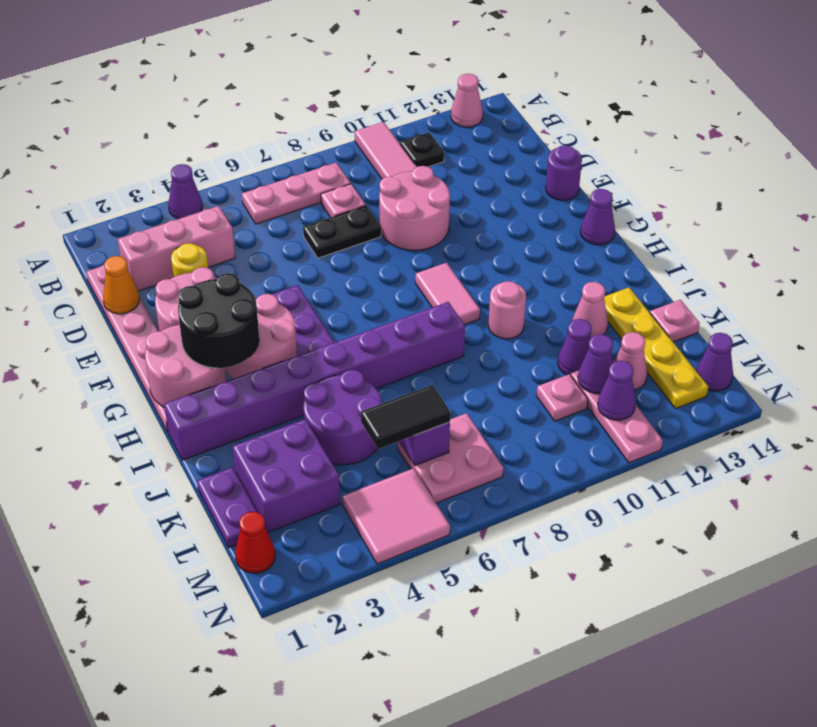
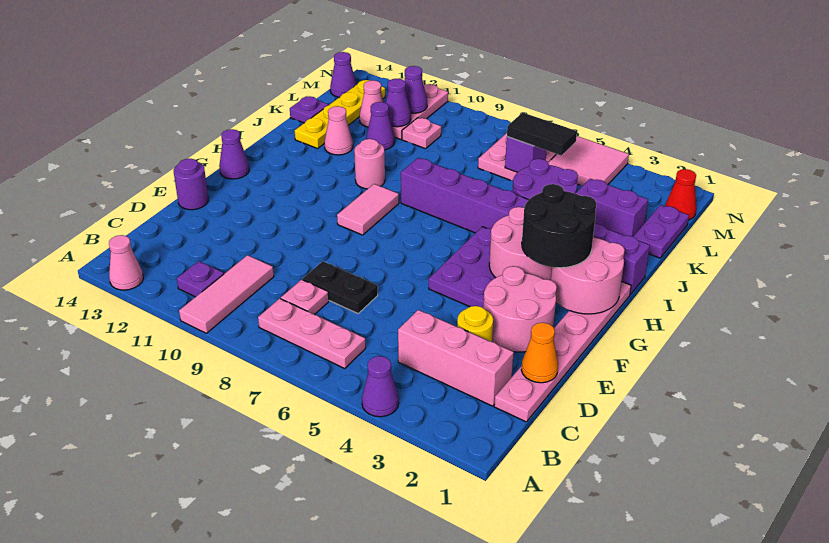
black 1x1 plate [400,132,444,167] -> purple 1x1 plate [177,261,224,297]
pink 2x2 round brick [379,166,450,251] -> none
purple 2x2 brick [232,419,340,532] -> purple 1x2 brick [575,179,648,237]
pink 1x1 plate [650,300,700,342] -> purple 1x1 plate [290,96,328,123]

